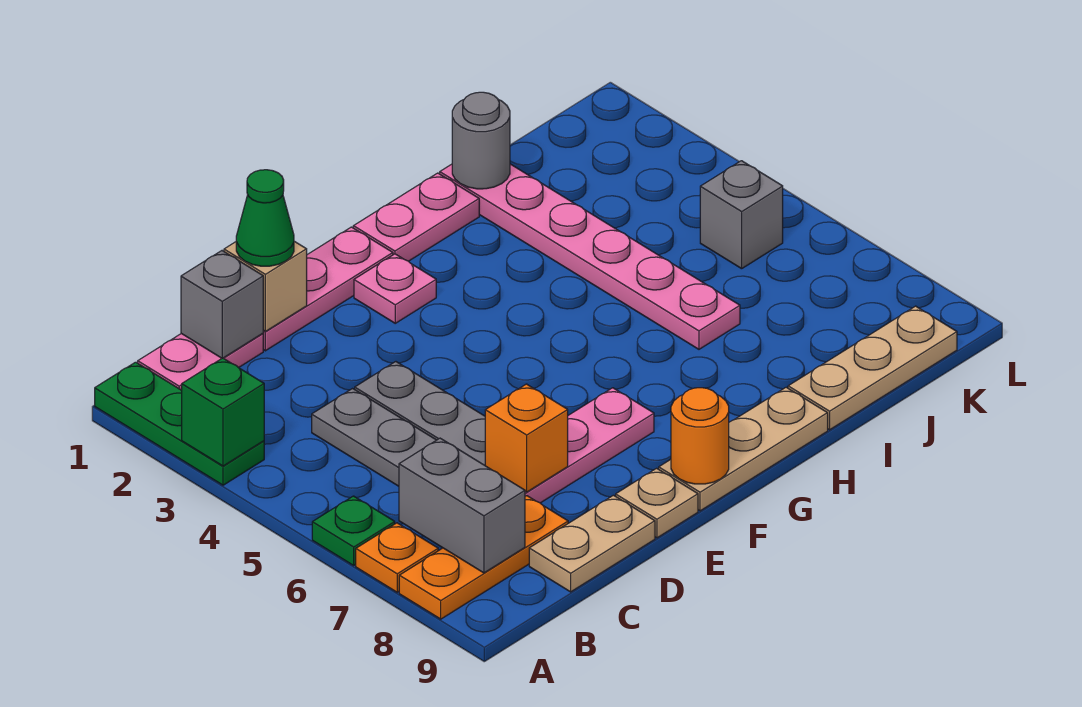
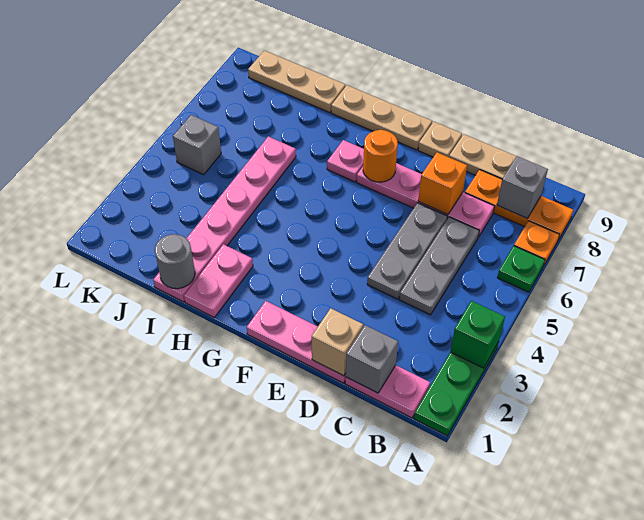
grey 1x2 brick [399,438,525,573] -> grey 1x1 brick [497,156,548,218]
green 1x1 cone [236,170,294,266] -> none
pink 1x1 plate [354,254,436,323] -> pink 1x1 plate moved to [327,140,364,182]
orange 1x1 round brick [671,388,729,484] -> orange 1x1 round brick moved to [363,130,398,182]
pink 1x2 plate [353,173,479,261] -> pink 1x2 plate turned to [184,244,253,317]

